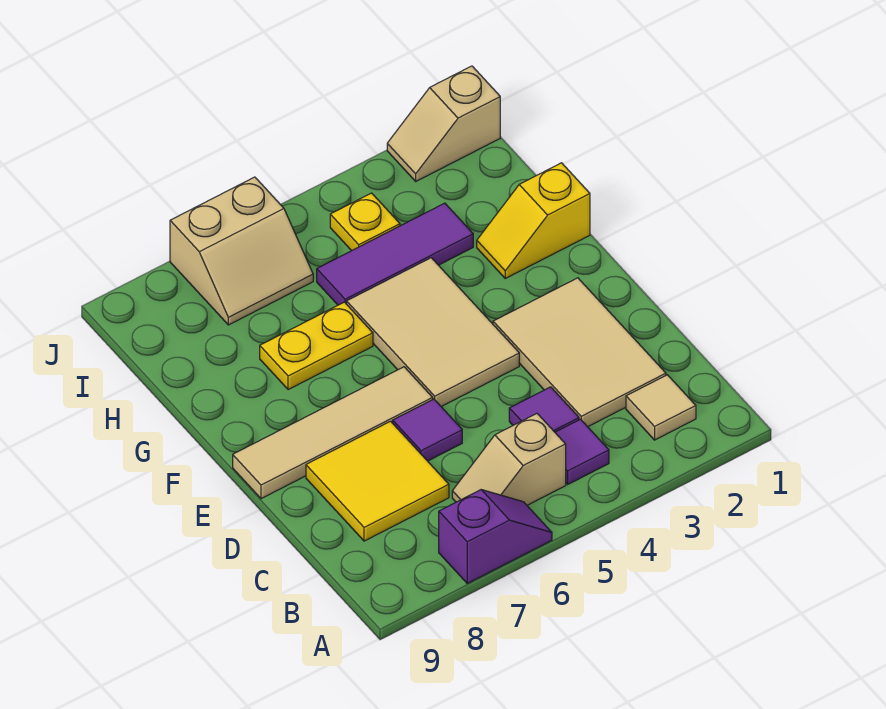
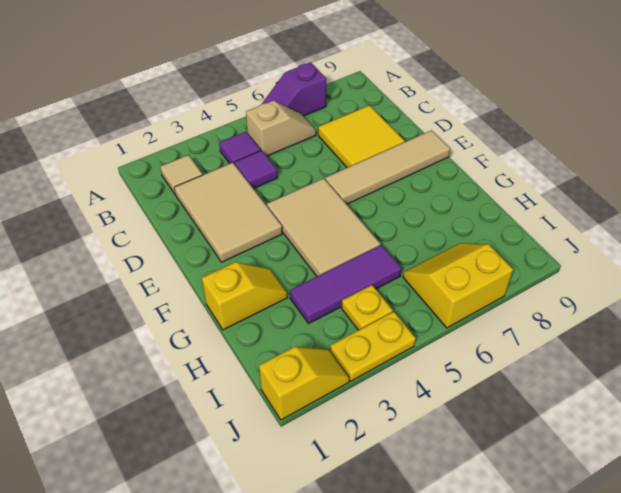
purple 1x1 tile [393,399,462,461] -> none
yellow 1x2 plate [260,302,373,390] -> yellow 1x2 plate moved to [330,312,416,381]
tan 2x2 slope [170,177,313,325] -> yellow 2x2 slope [403,243,513,328]
tan 1x2 slope [387,66,500,181] -> yellow 1x2 slope [259,347,349,420]

